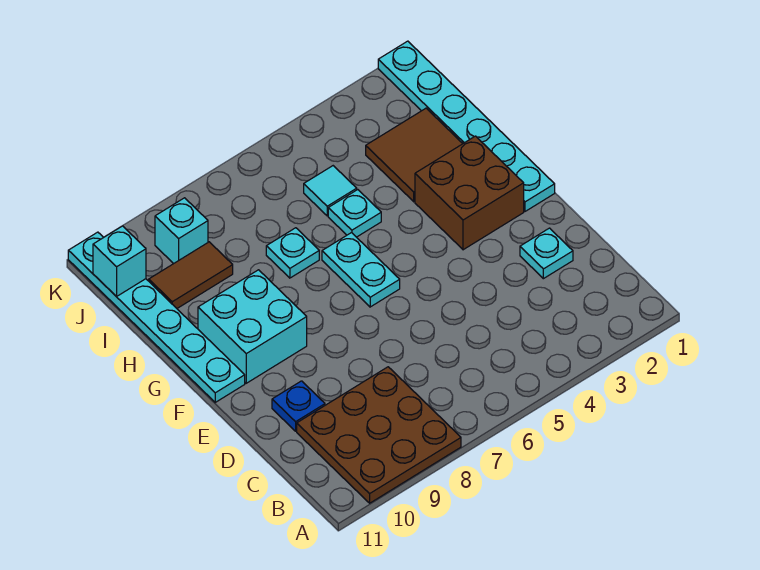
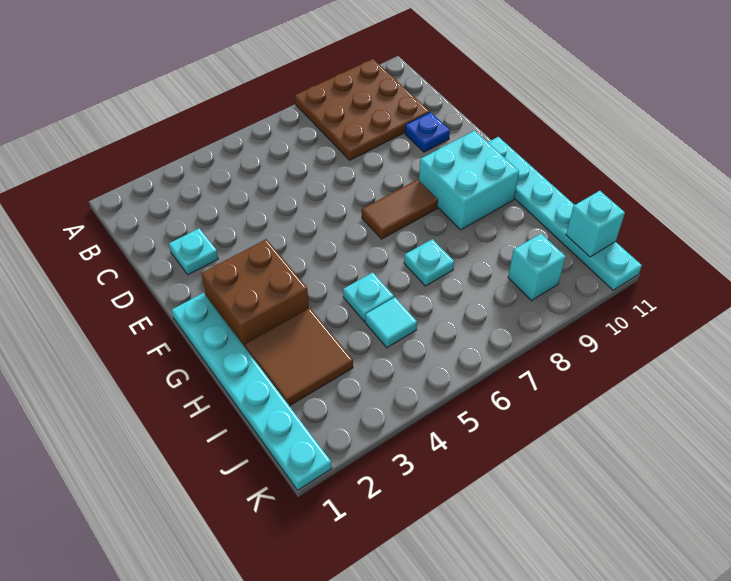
cyan 1x2 plate [322,233,400,307] -> none
brown 1x2 tile [149,242,233,308] -> brown 1x2 tile moved to [362,180,438,239]

